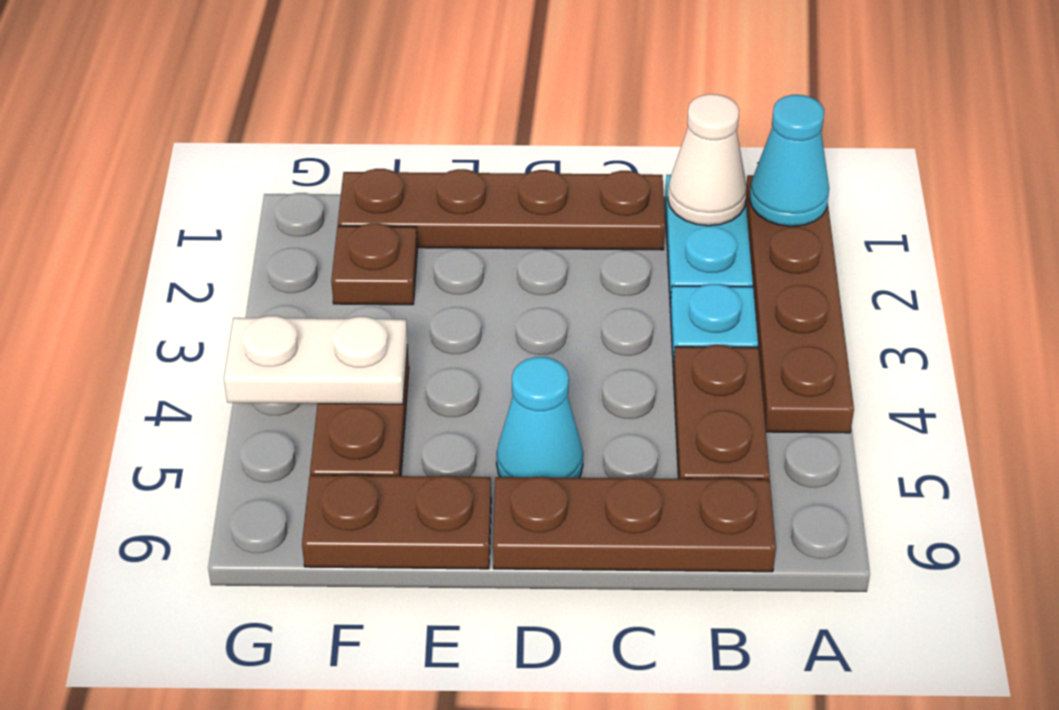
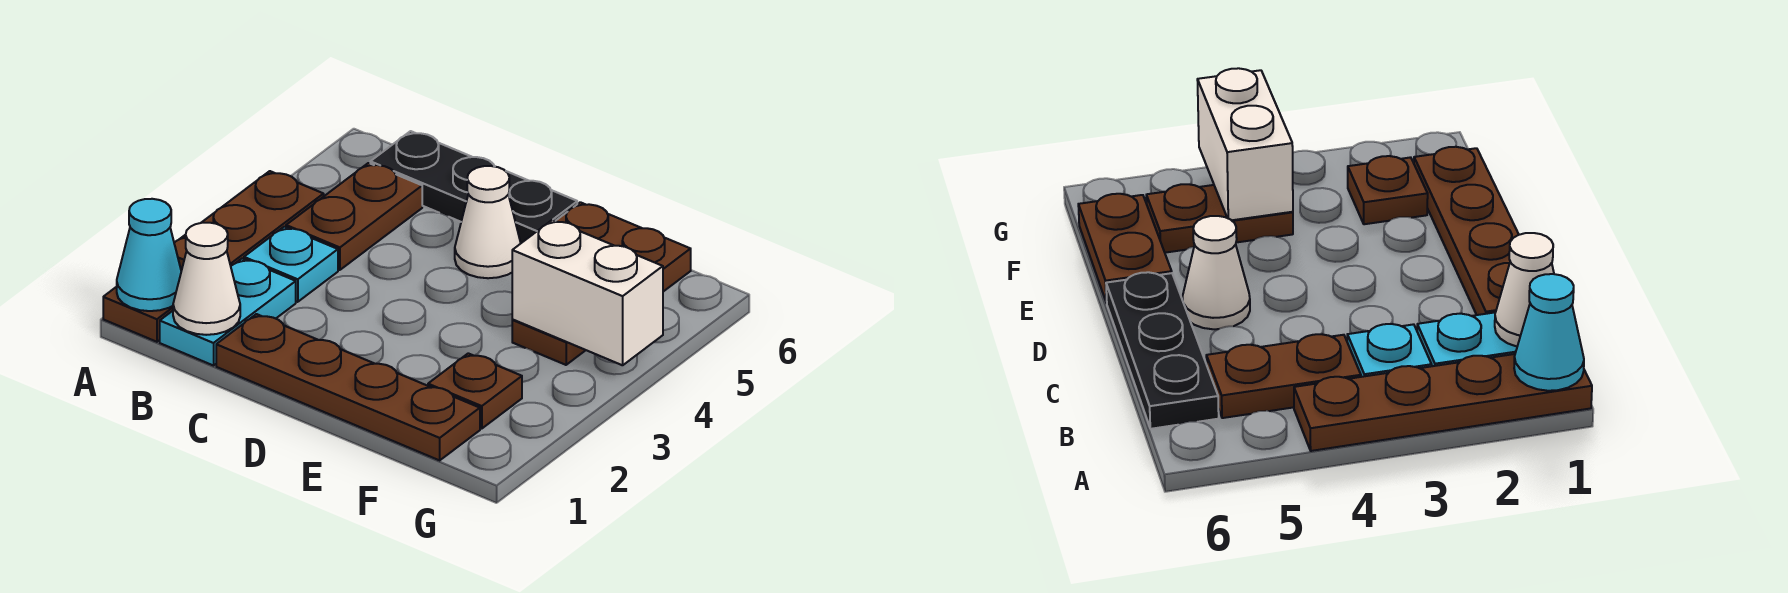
brown 1x3 plate [493,477,776,572] -> black 1x3 plate [370,131,577,243]
cyan 1x1 cone [497,357,583,478] -> white 1x1 cone [455,166,521,278]
white 1x2 plate [224,316,408,404] -> white 1x2 brick [512,220,663,365]

